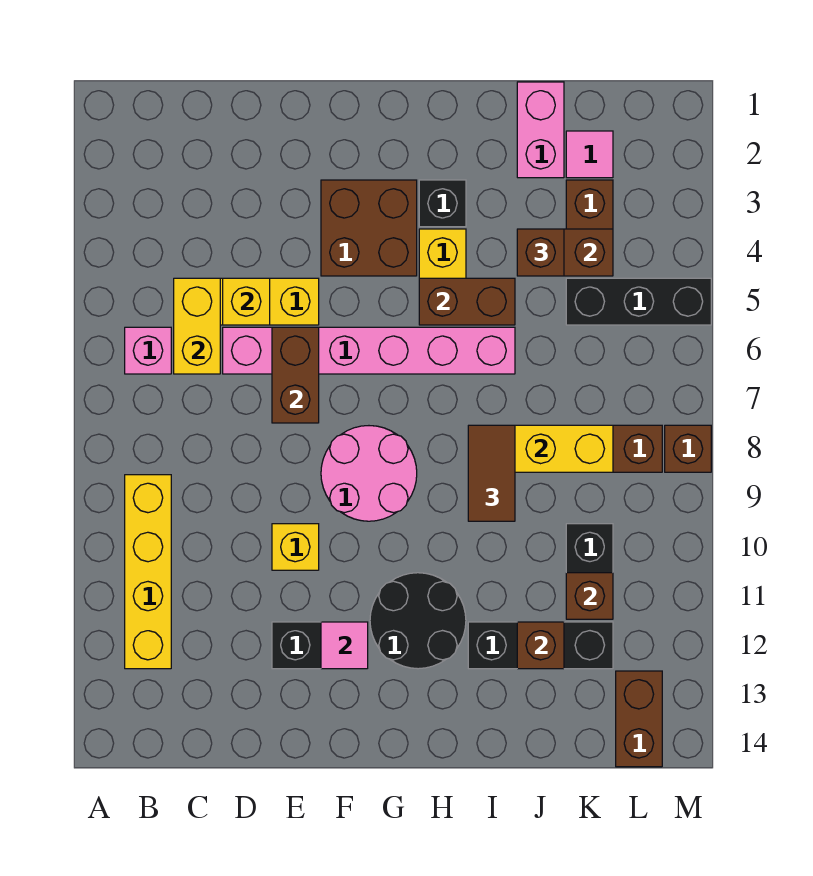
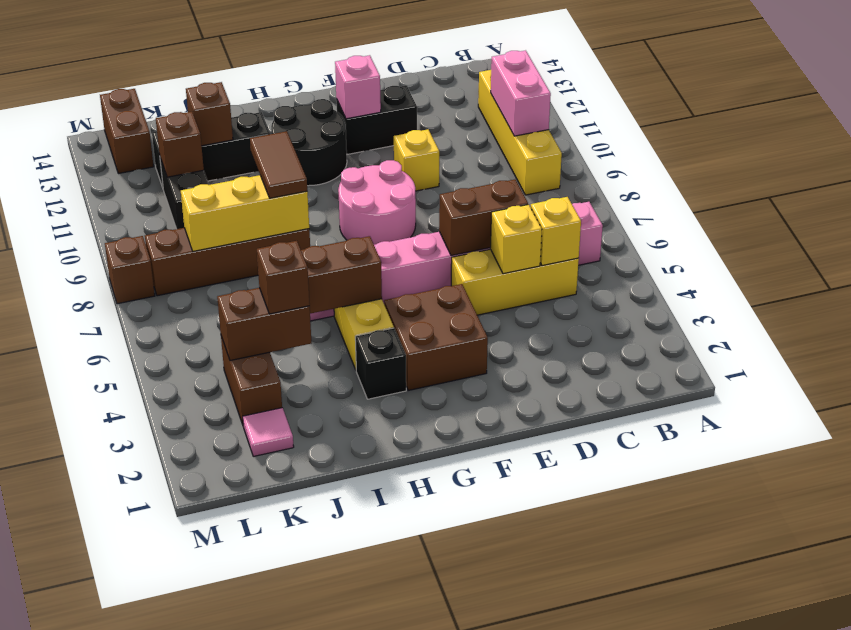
yellow 1x2 brick [174,278,220,374] -> yellow 1x1 brick [531,197,581,266]
brown 1x2 brick [272,327,319,423] -> brown 1x2 brick turned to [439,180,528,256]
pink 1x1 tile [321,622,368,669] -> pink 1x1 brick [335,55,381,119]
pink 1x2 brick [517,82,564,178] -> pink 1x2 brick moved to [491,50,551,136]
black 1x3 brick [566,278,711,325] -> none

